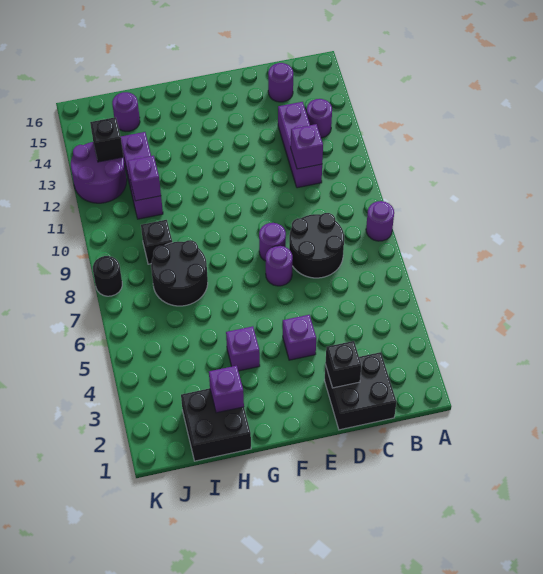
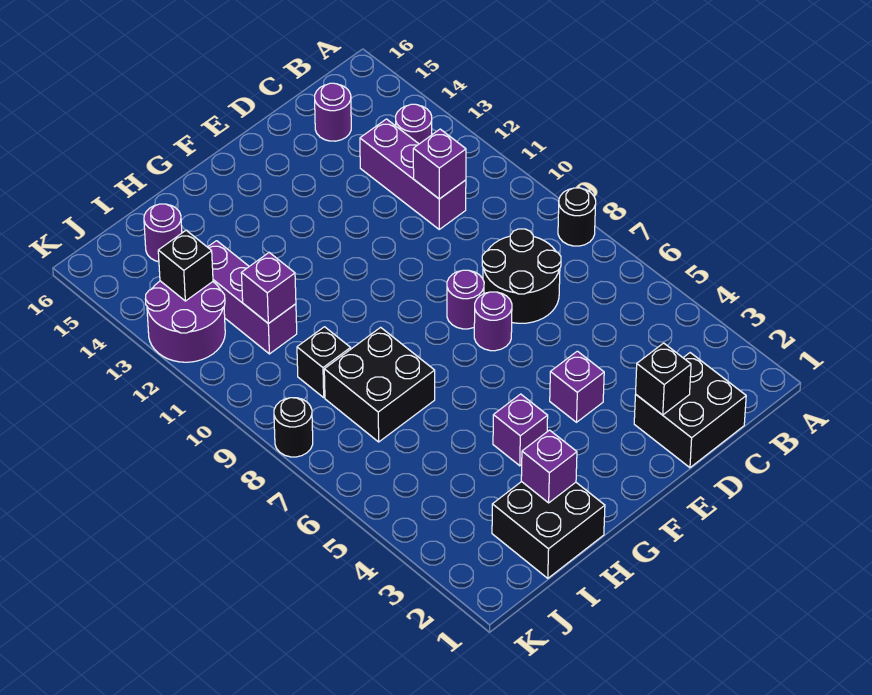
purple 1x1 round brick [366,201,394,241] -> black 1x1 round brick [558,188,596,246]
black 2x2 round brick [151,240,208,306] -> black 2x2 brick [324,327,435,442]

